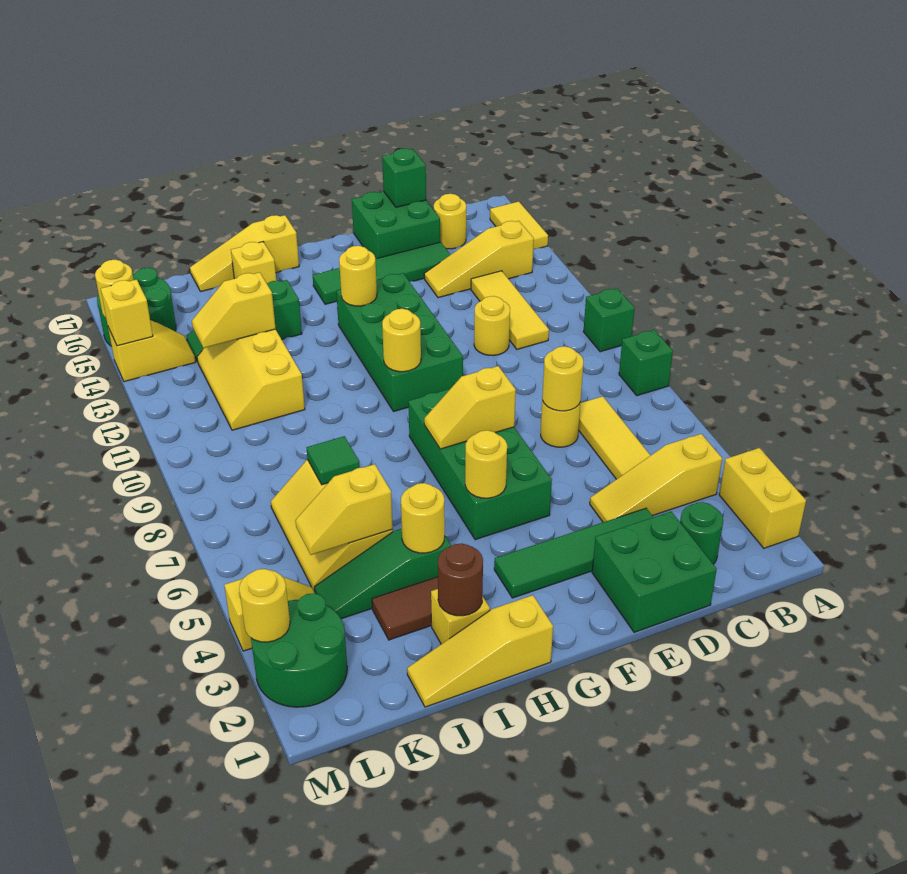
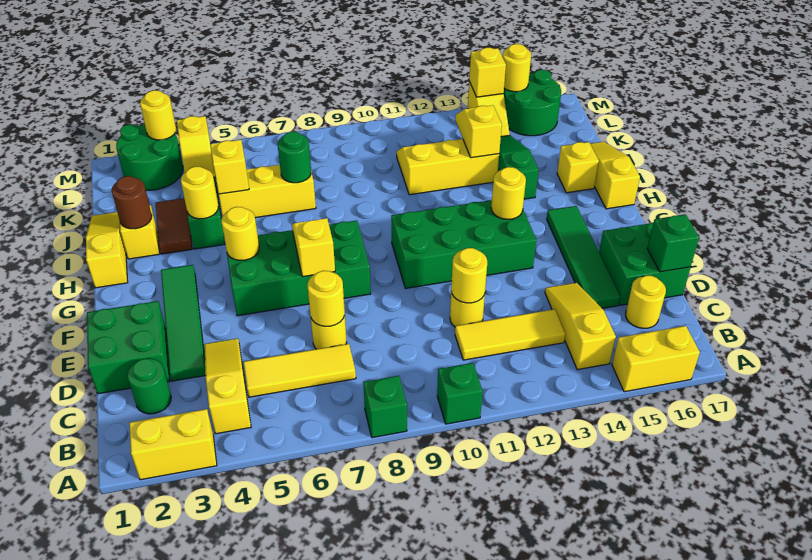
yellow 1x2 tile [490,202,548,250] -> yellow 1x2 brick [612,326,700,392]
yellow 1x1 round brick [382,309,421,372] -> yellow 1x1 round brick moved to [451,248,487,303]
green 1x1 tile [307,436,360,485] -> green 1x1 round brick [278,132,311,183]

